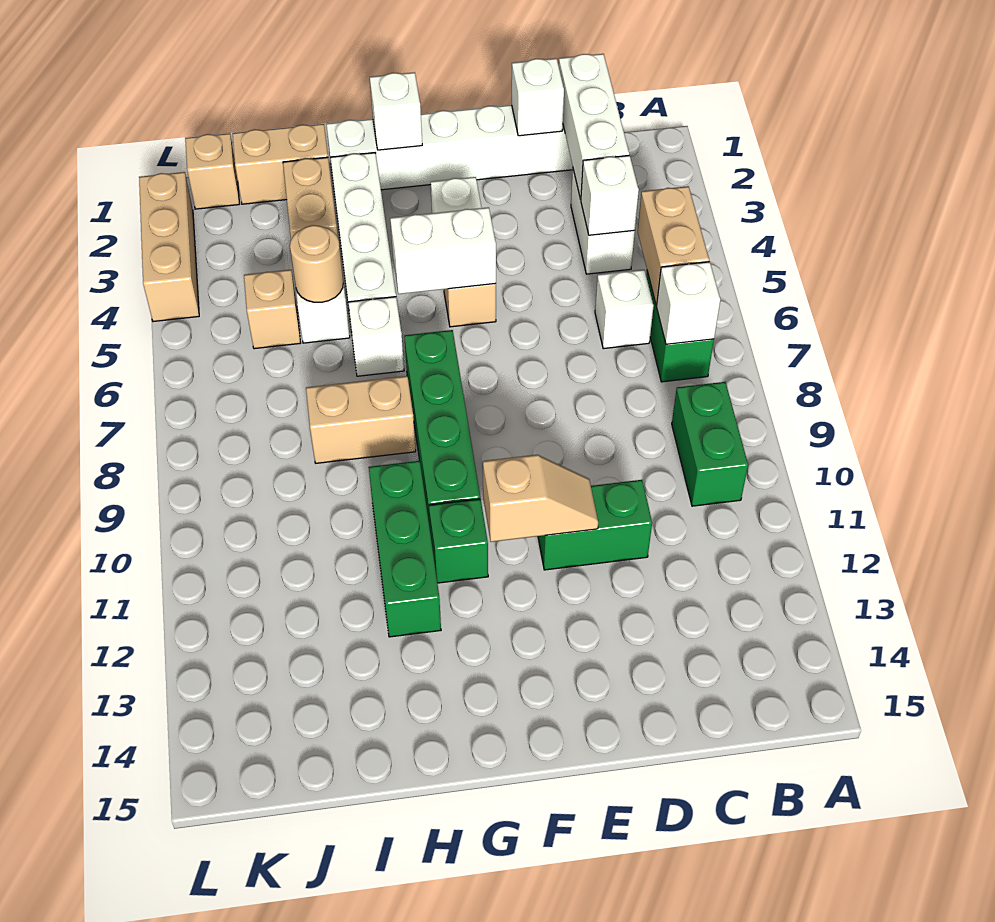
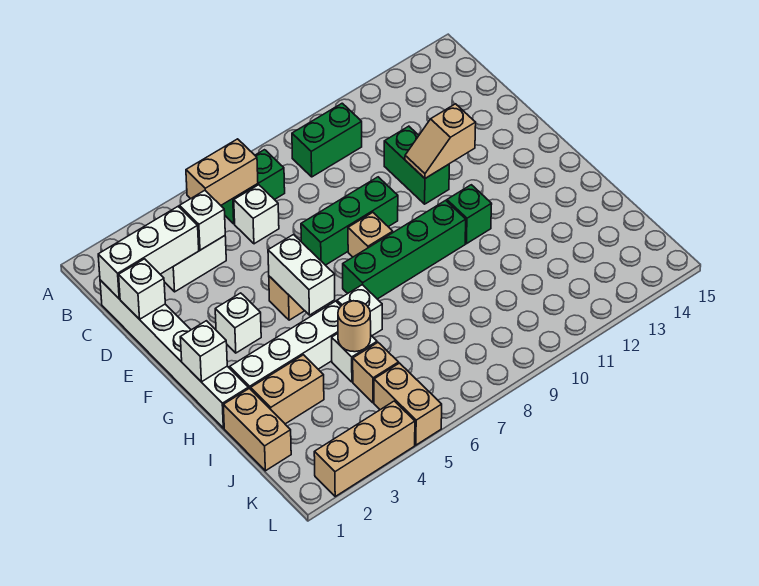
white 1x1 brick [657,262,720,344] -> none
tan 1x2 slope [483,455,598,542] -> tan 1x2 slope turned to [405,104,476,178]
tan 1x2 brick [306,376,416,463] -> tan 1x2 brick moved to [374,363,442,445]
green 1x3 brick [369,461,441,637] -> green 1x3 brick moved to [301,177,398,265]
tan 1x1 brick [185,133,239,209] -> tan 1x1 brick moved to [348,212,393,257]

